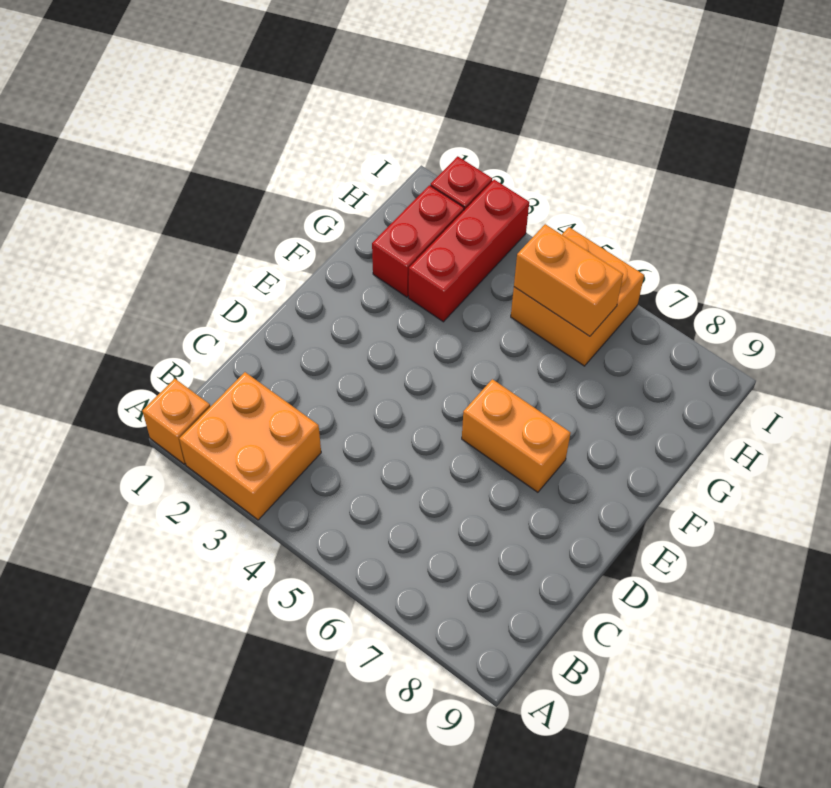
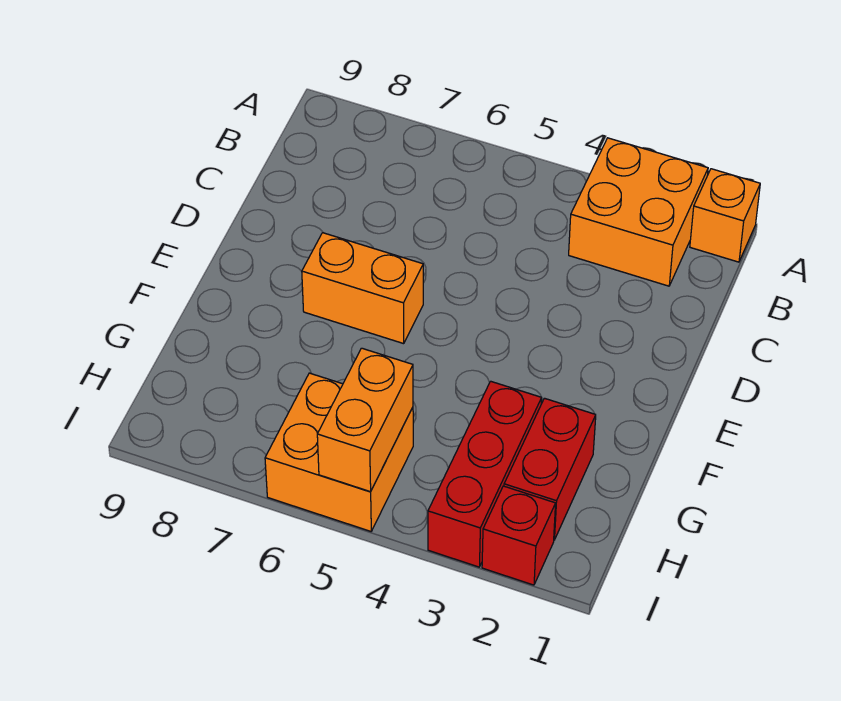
orange 1x2 brick [514,224,623,336] -> orange 1x2 brick turned to [317,348,413,492]

